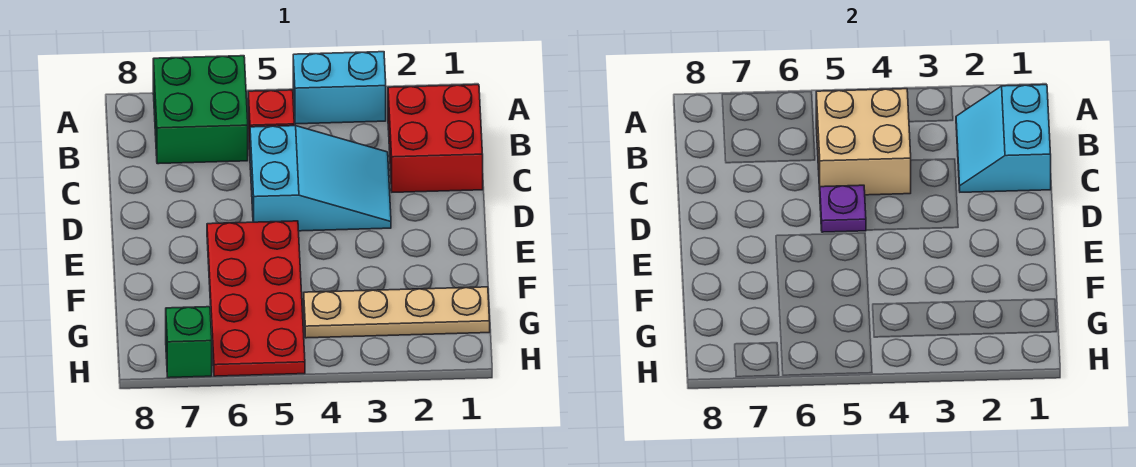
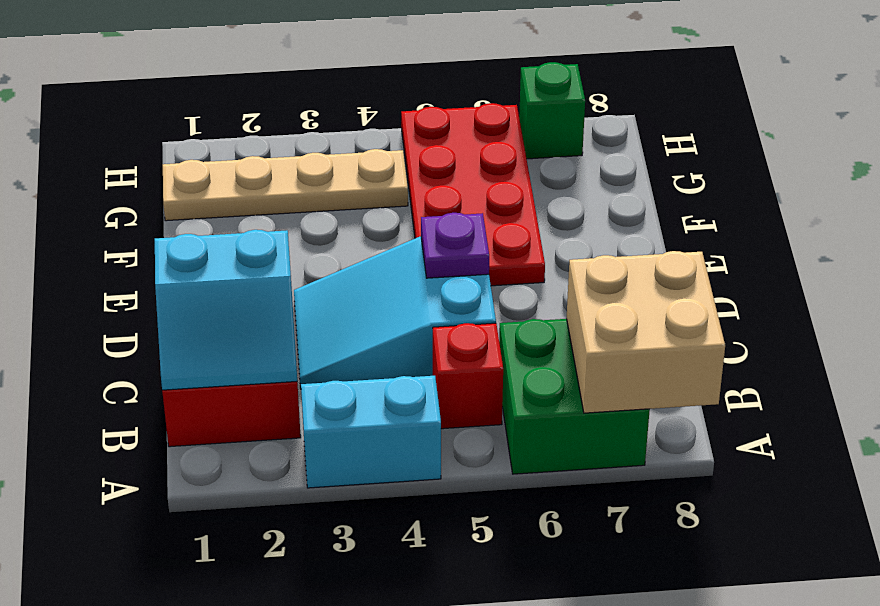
cyan 2x2 slope [956,85,1051,192] -> cyan 2x2 slope turned to [155,230,297,390]
tan 2x2 brick [816,89,911,195] -> tan 2x2 brick moved to [567,251,725,413]

